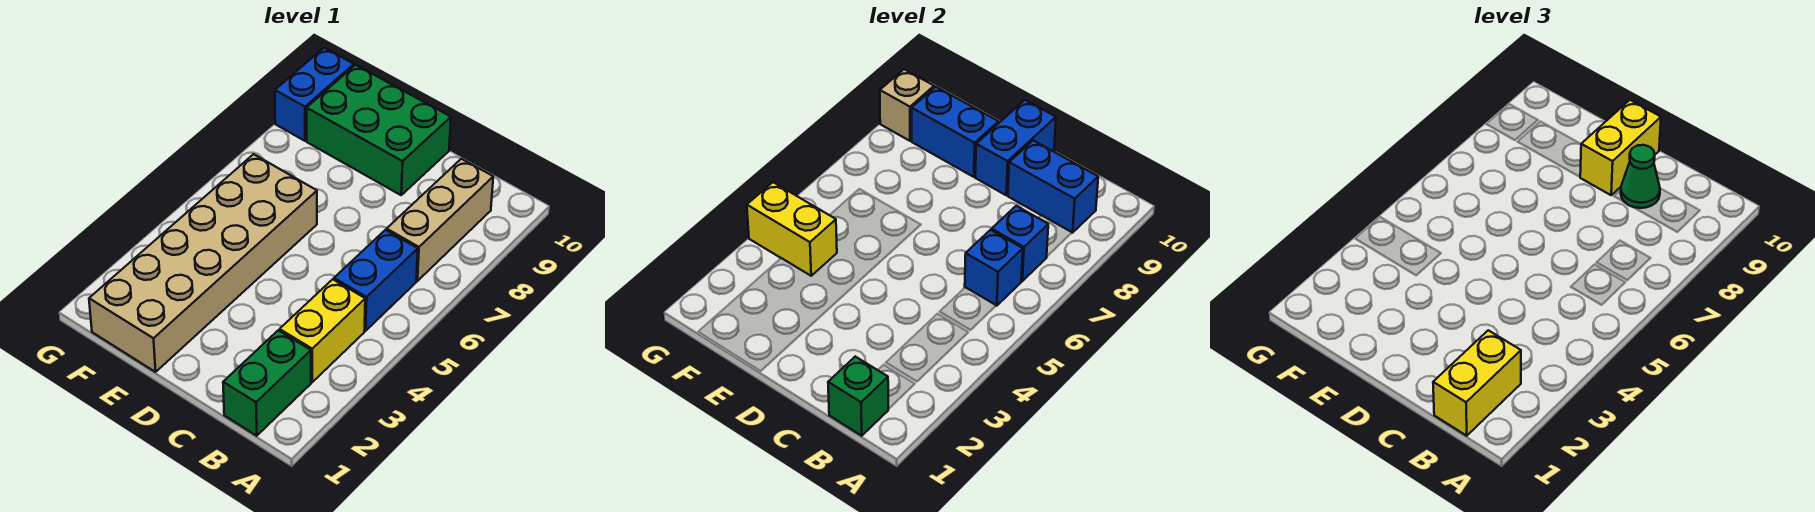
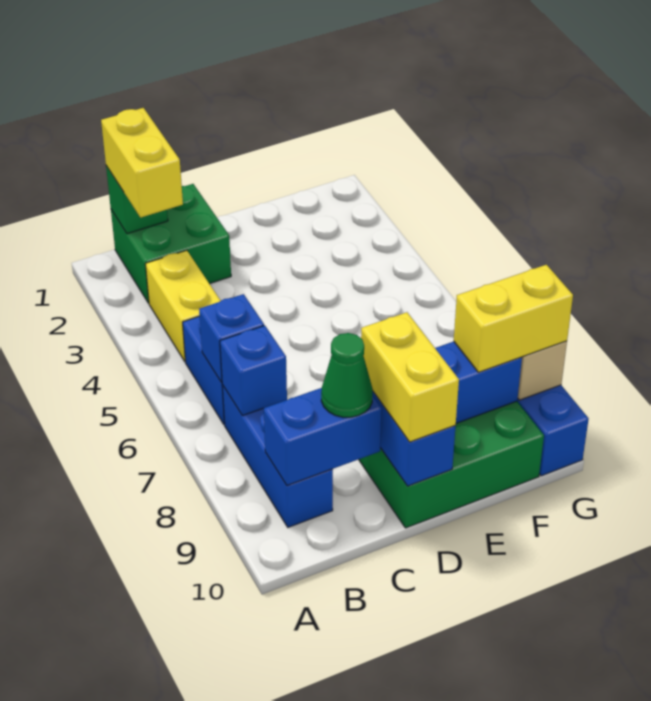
green 1x2 brick [223,330,311,436] -> green 2x2 brick [111,184,231,303]
tan 1x3 brick [387,159,493,281] -> blue 1x3 brick [222,385,333,527]
tan 2x6 brick [89,154,317,372] -> none
yellow 1x2 brick [747,182,837,276] -> yellow 1x2 brick moved to [454,265,573,372]

